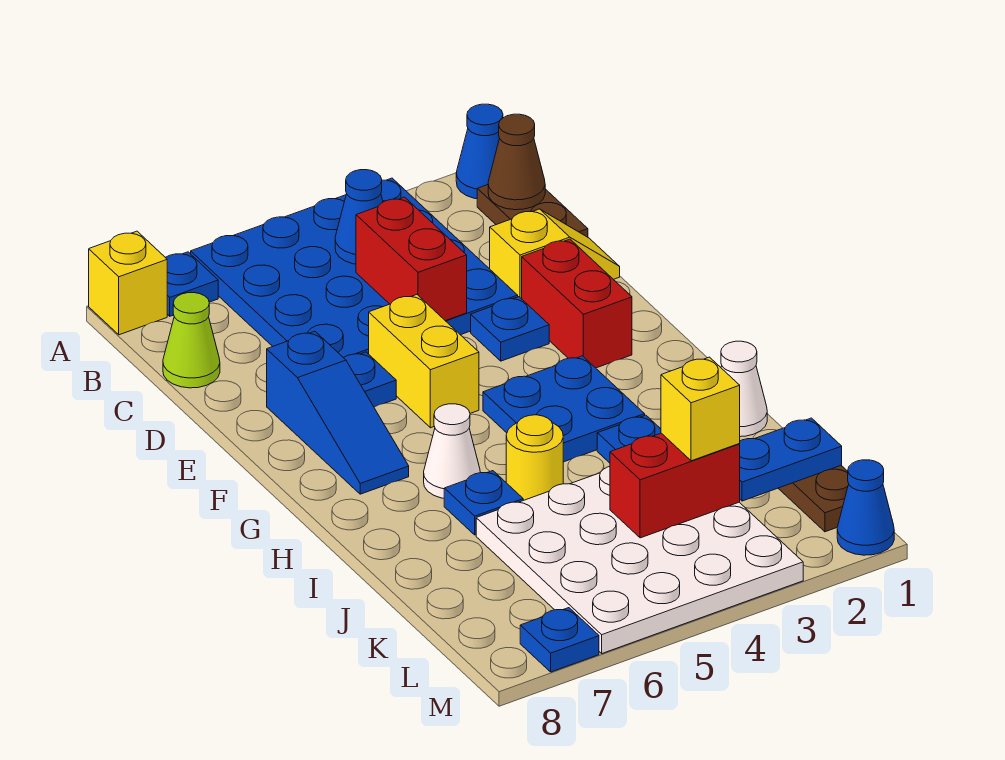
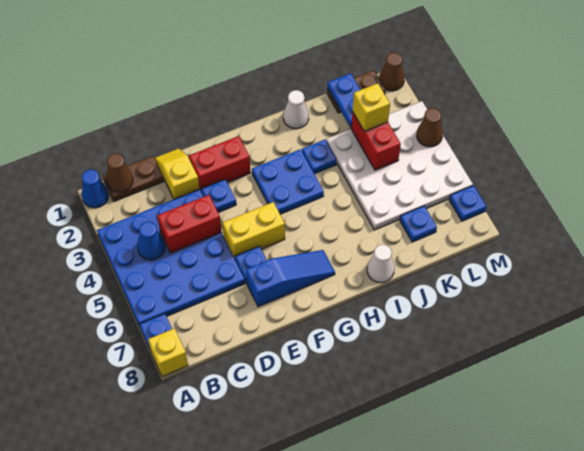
lime 1x1 cone [163,293,220,388] -> none
white 1x1 cone [424,404,480,498] -> white 1x1 cone moved to [367,244,394,283]
yellow 1x1 round brick [506,415,563,500] -> none
blue 1x1 plate [444,471,523,535] -> blue 1x1 plate moved to [400,206,437,242]
blue 1x1 cone [837,460,894,555] -> brown 1x1 cone [379,52,404,91]
none -> brown 1x1 cone [417,108,443,147]

